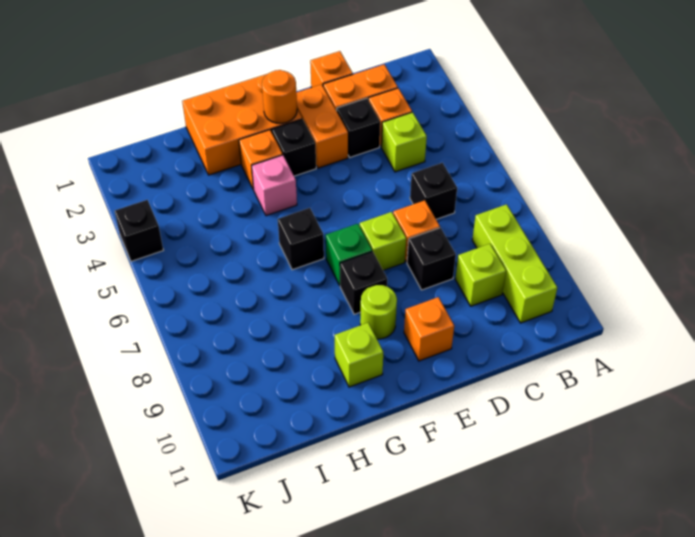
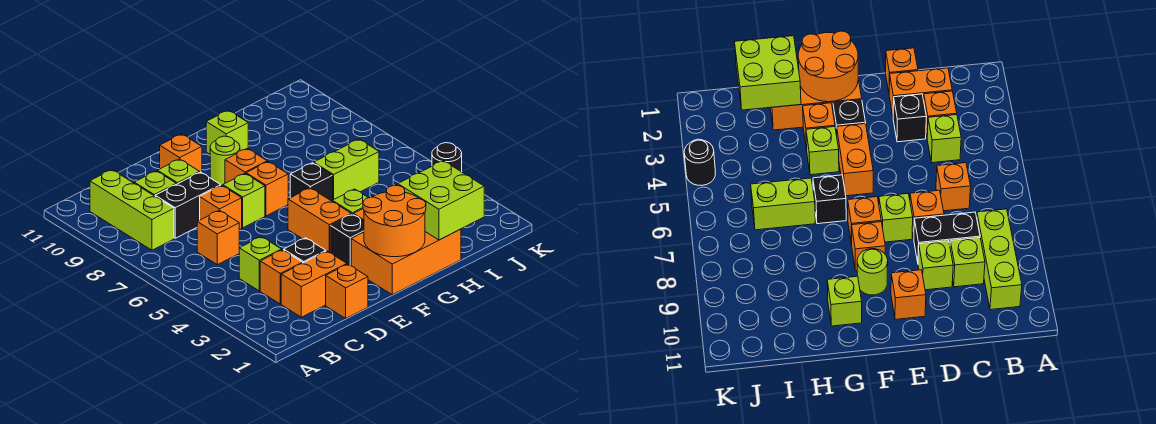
black 1x1 brick [410,163,457,219] -> orange 1x1 brick [197,210,239,265]
black 1x1 brick [407,228,456,290] -> black 1x2 brick [155,172,221,238]
none -> lime 1x1 brick [157,159,200,184]
orange 1x2 brick [296,84,348,168] -> orange 1x2 brick moved to [288,188,351,253]
orange 1x1 round brick [262,70,297,123] -> orange 2x2 round brick [363,186,426,257]
green 1x1 brick [326,224,372,285] -> orange 1x1 brick [246,162,288,216]
black 1x1 brick [340,251,387,314] -> orange 1x1 brick [225,148,267,183]
pink 1x1 brick [252,155,297,216] -> lime 1x1 brick [332,189,368,215]
none -> lime 2x2 brick [398,161,484,240]
none -> lime 1x2 brick [314,139,379,200]
black 1x1 brick [115,200,163,261] -> black 1x1 round brick [432,143,462,172]

